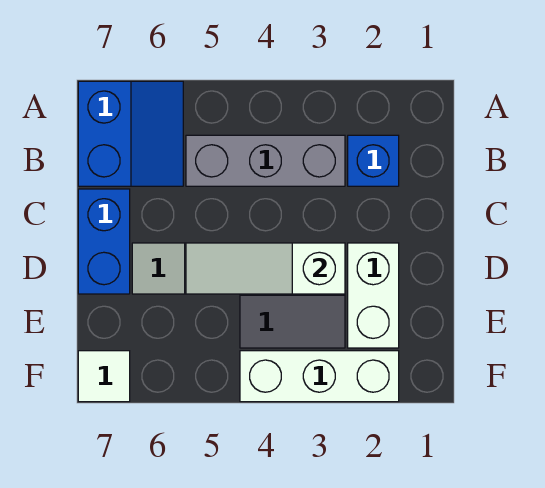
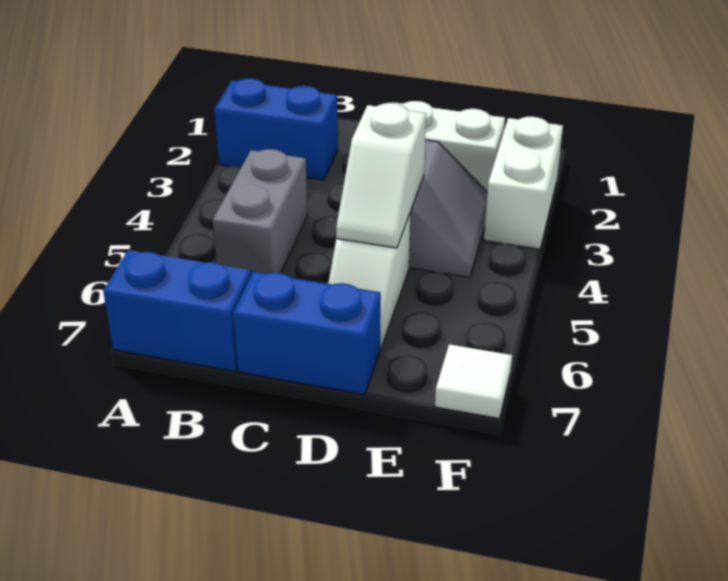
blue 1x1 brick [348,135,399,186] -> blue 1x2 brick [214,78,338,180]
grey 1x3 brick [186,135,345,186] -> grey 1x2 brick [213,149,308,274]
white 1x3 slope [186,243,345,294] -> white 1x2 slope [336,103,426,248]
white 1x3 brick [240,351,399,402] -> white 1x2 brick [484,117,563,249]

